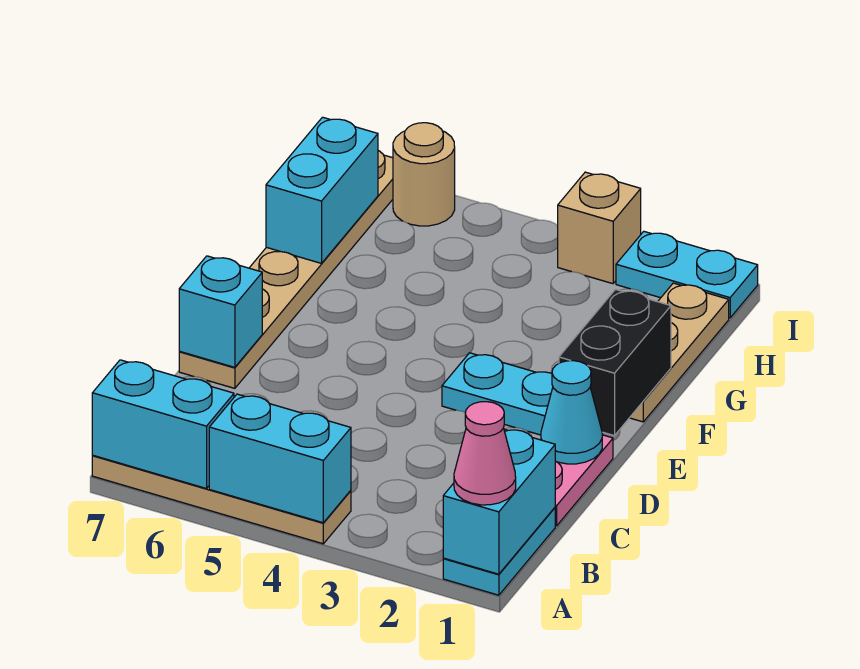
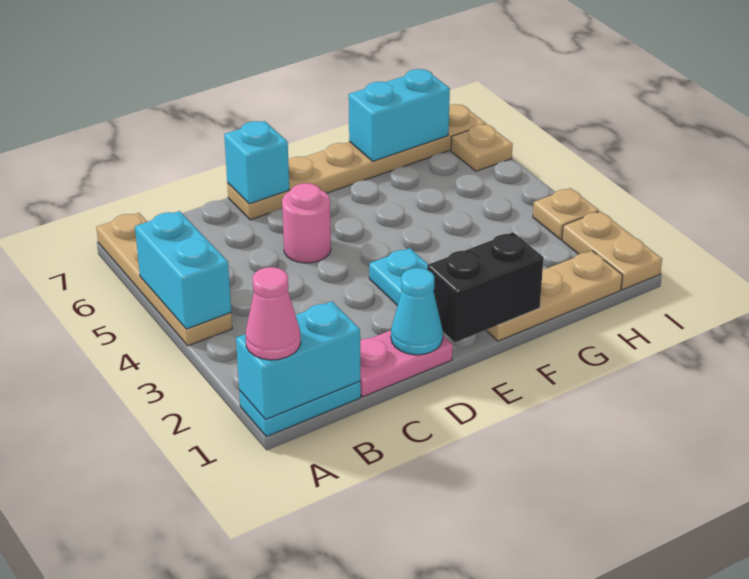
cyan 1x2 brick [92,360,234,489] -> none
none -> pink 1x1 round brick [282,183,331,263]
cyan 1x2 plate [616,231,758,318] -> tan 1x2 plate [562,211,662,290]
tan 1x1 brick [557,172,641,284] -> tan 1x1 plate [533,188,599,239]
tan 1x1 round brick [393,123,455,226] -> tan 1x1 plate [451,124,513,171]

